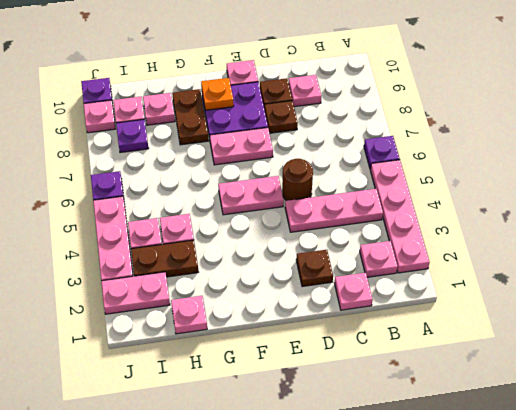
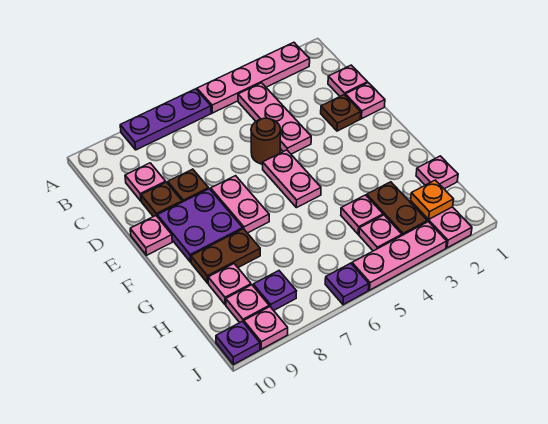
purple 1x1 plate [364,136,400,169] -> purple 1x3 plate [120,89,211,150]
pink 1x1 plate [360,241,398,277] -> pink 1x1 plate moved to [345,83,385,119]
orange 1x1 plate [201,78,234,110] -> orange 1x1 plate moved to [411,180,454,219]

